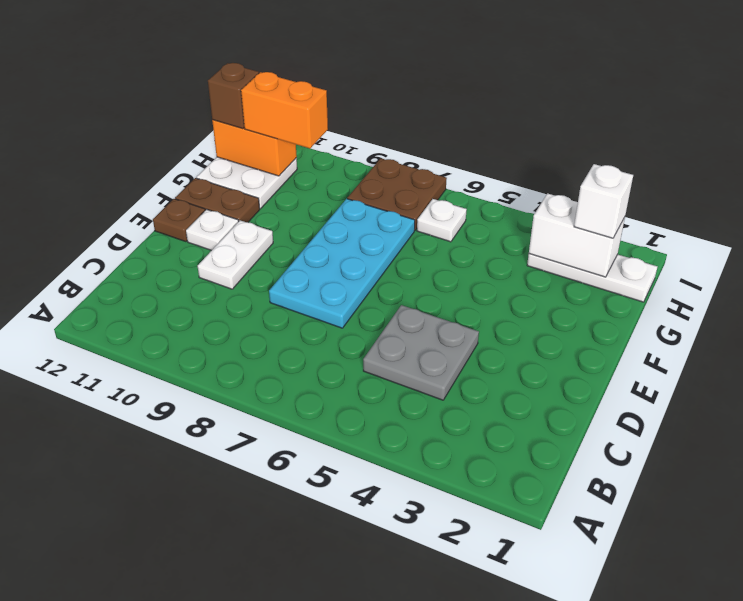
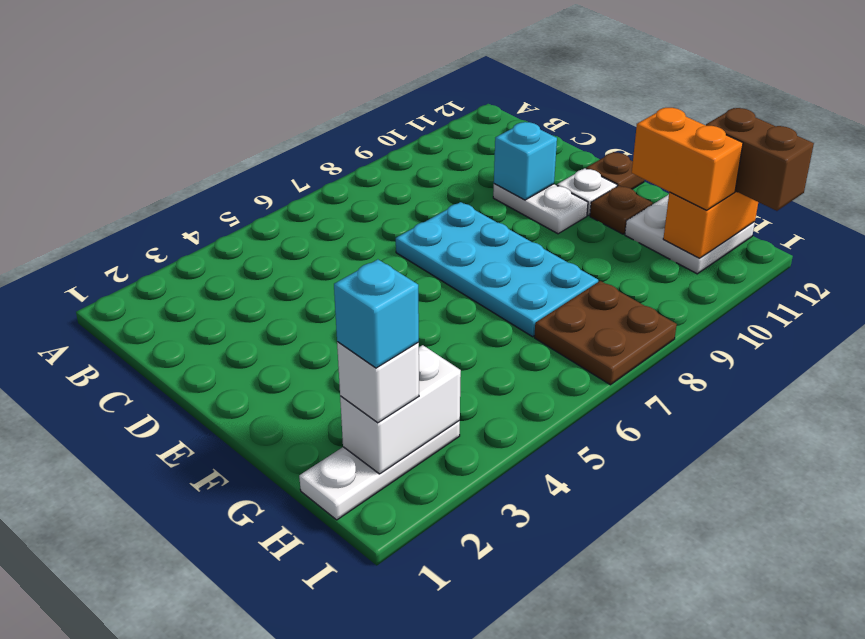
grey 2x2 plate [363,305,479,400] -> none
none -> cyan 1x1 brick [494,122,557,200]
brown 1x2 plate [175,178,260,222] -> brown 1x1 plate [590,186,652,234]
none -> cyan 1x1 brick [334,259,419,368]
white 1x1 plate [417,199,467,242] -> none
orange 1x2 brick [241,72,328,148] -> orange 1x2 brick turned to [632,108,743,210]
brown 1x1 brick [208,63,259,129] -> brown 1x2 brick [706,108,814,211]

